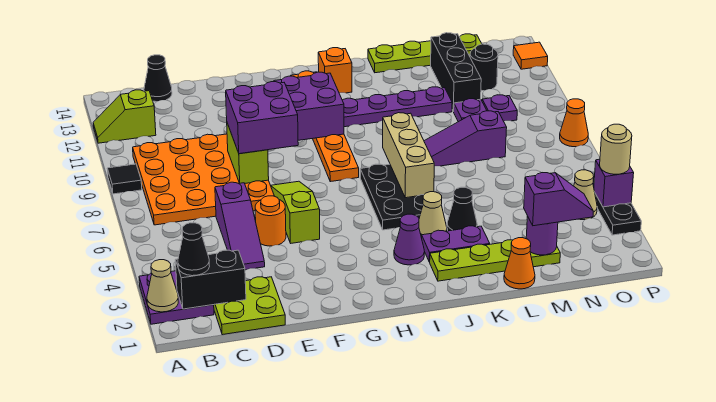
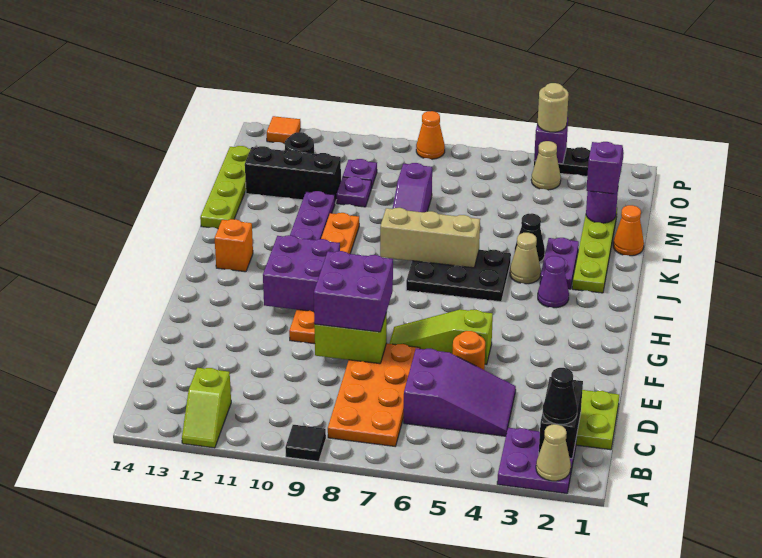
orange 4x4 plate [133,134,274,225] -> orange 2x4 plate [328,343,420,446]
black 1x1 cone [144,55,172,102] -> none
purple 1x3 slope [215,182,265,270] -> purple 2x3 slope [404,348,516,436]
orange 1x6 plate [291,71,359,182] -> orange 1x6 plate turned to [289,213,359,344]

